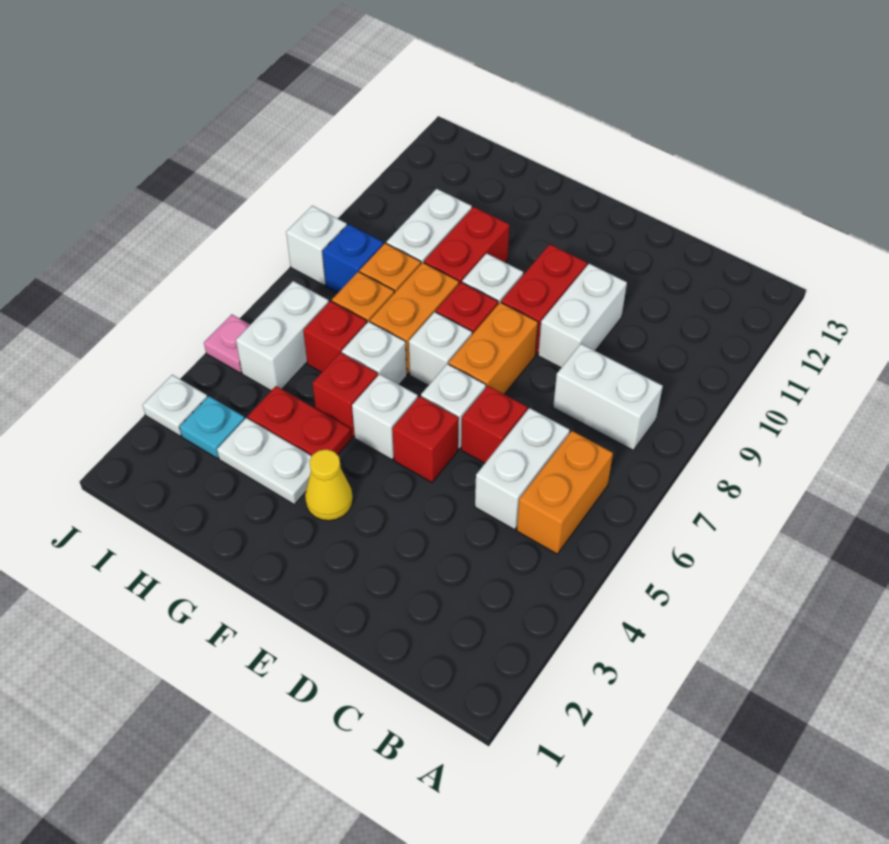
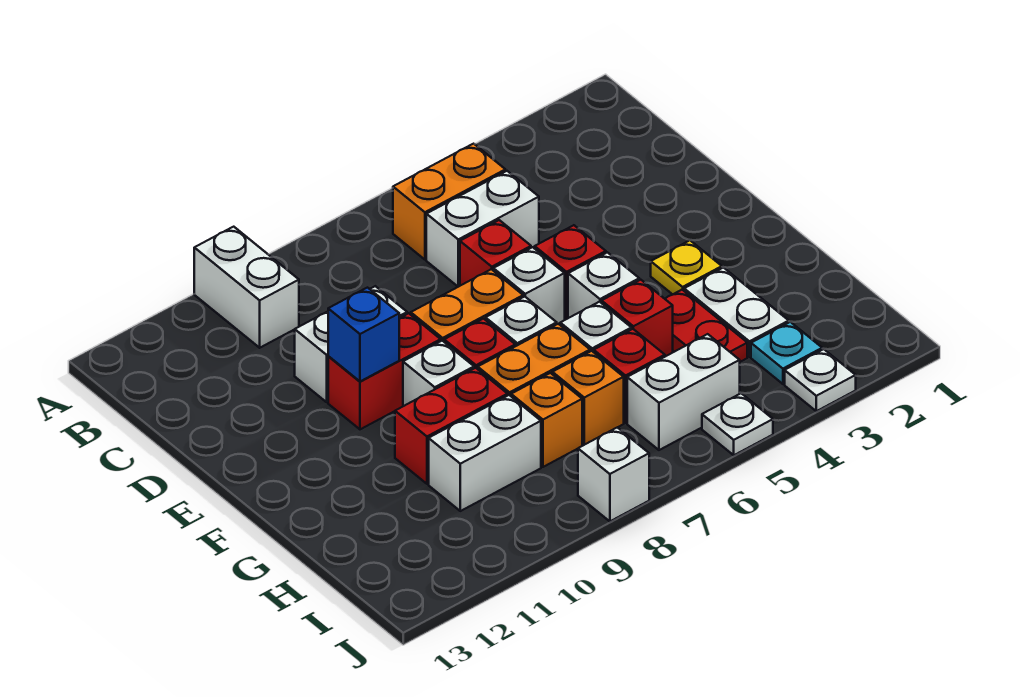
white 1x2 brick [553,344,663,450] -> white 1x2 brick moved to [194,227,299,348]
yellow 1x1 cone [305,449,353,521] -> yellow 1x1 plate [651,240,722,294]
blue 1x1 brick [322,224,383,293] -> blue 1x1 brick moved to [328,288,399,381]
pink 1x1 plate [204,314,250,373] -> white 1x1 plate [702,393,773,455]

